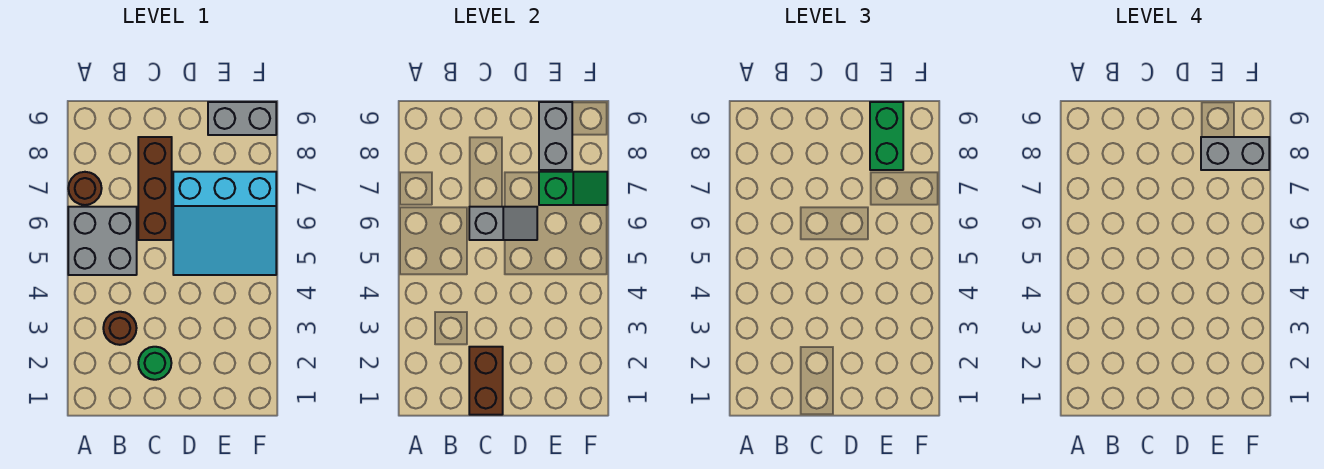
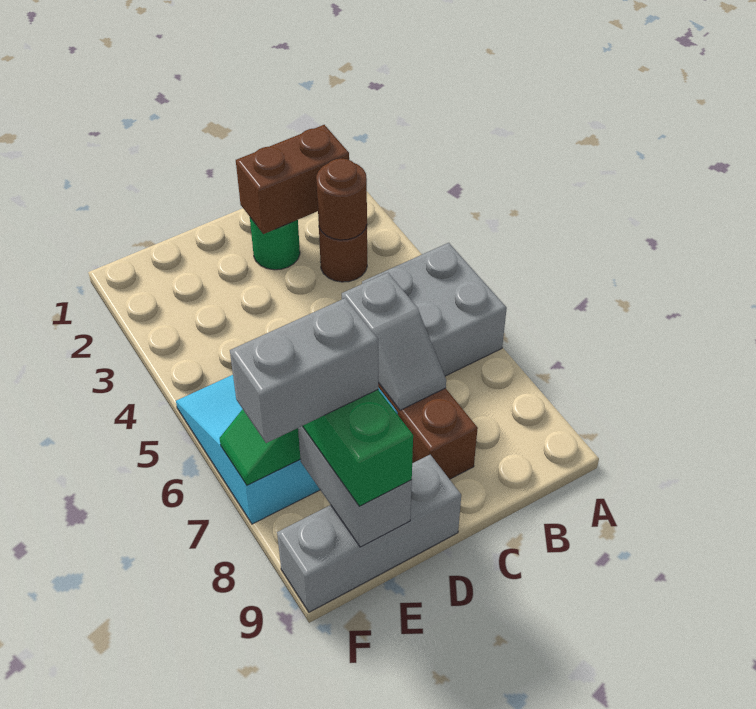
brown 1x1 round brick [68,172,102,205] -> brown 1x1 round brick moved to [316,159,367,240]
brown 1x2 brick [469,347,503,415] -> brown 1x2 brick turned to [236,125,349,234]
grey 1x2 slope [469,207,537,240] -> grey 1x2 slope turned to [342,273,446,410]
grey 1x2 brick [208,102,276,135] -> grey 1x3 brick [277,455,461,612]

